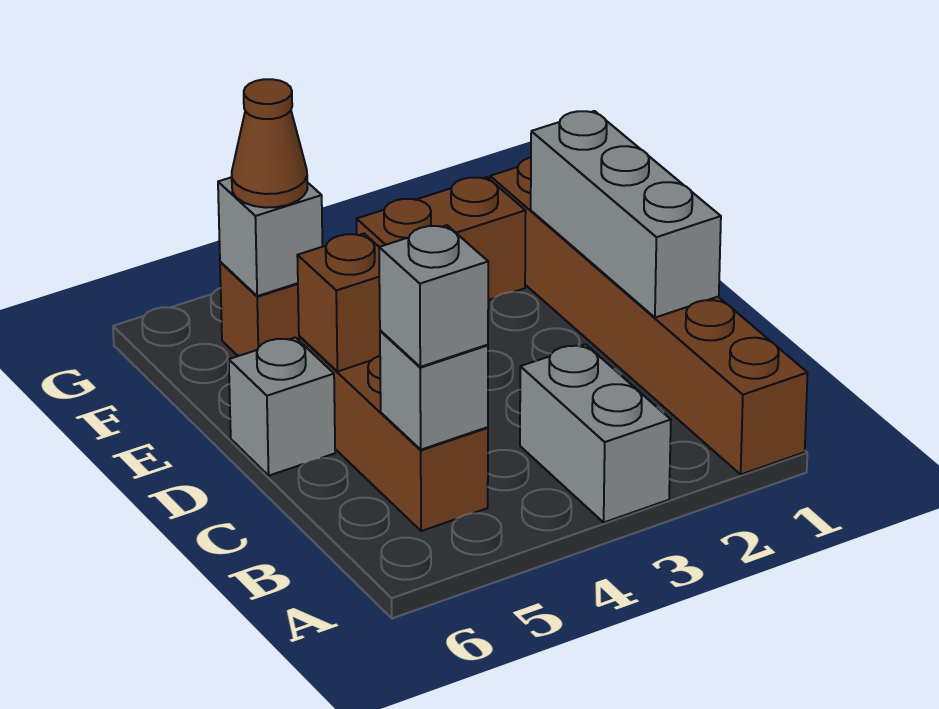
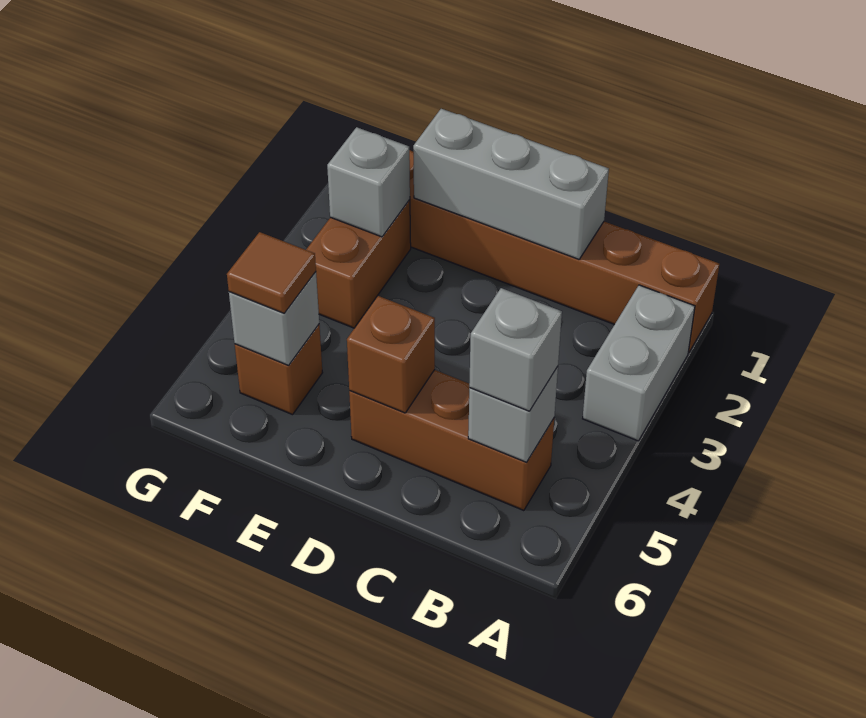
grey 1x2 brick [520,344,671,522] -> grey 1x2 brick turned to [583,285,695,441]
grey 1x1 brick [229,337,335,476] -> grey 1x1 brick moved to [327,127,410,237]
brown 1x1 cone [232,79,308,208] -> brown 1x1 tile [227,232,316,313]

